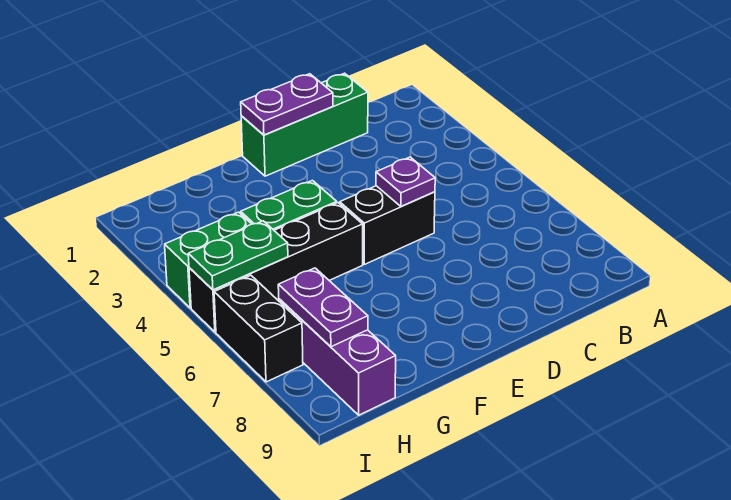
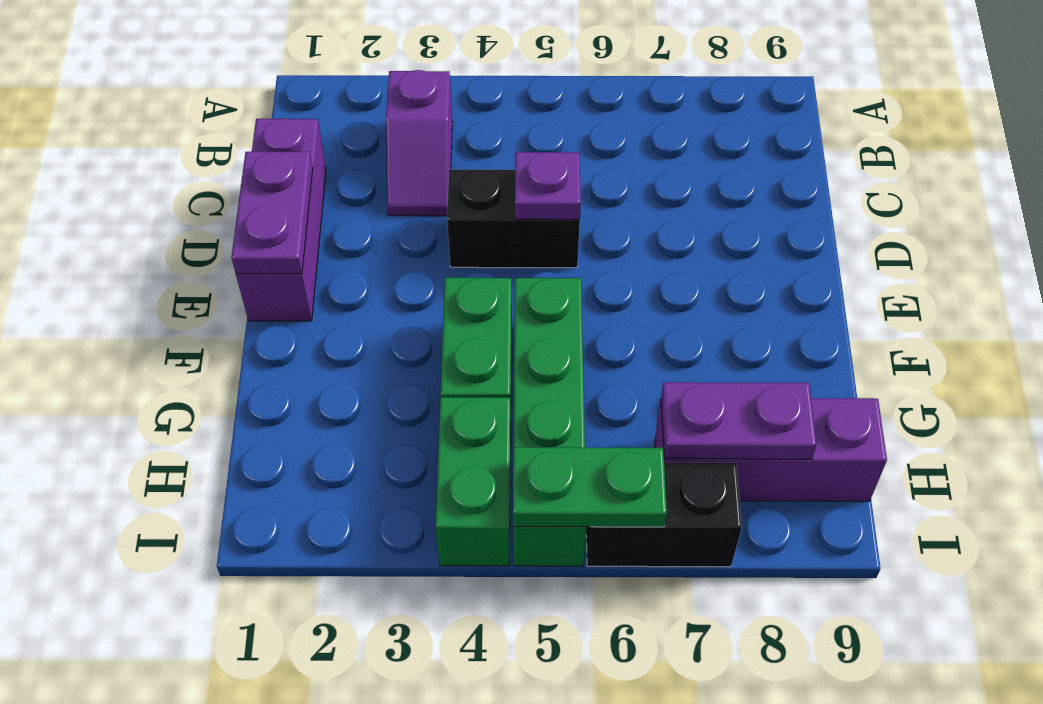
none -> purple 1x2 slope [386,70,453,216]
green 1x3 brick [241,73,368,176] -> purple 1x3 brick [236,118,326,321]
black 1x2 brick [340,186,435,264] -> black 1x2 brick turned to [447,170,580,268]
black 1x4 brick [189,203,363,332] -> green 1x4 brick [513,278,587,566]
green 1x2 plate [188,221,288,290] -> green 1x2 plate turned to [513,447,667,527]

